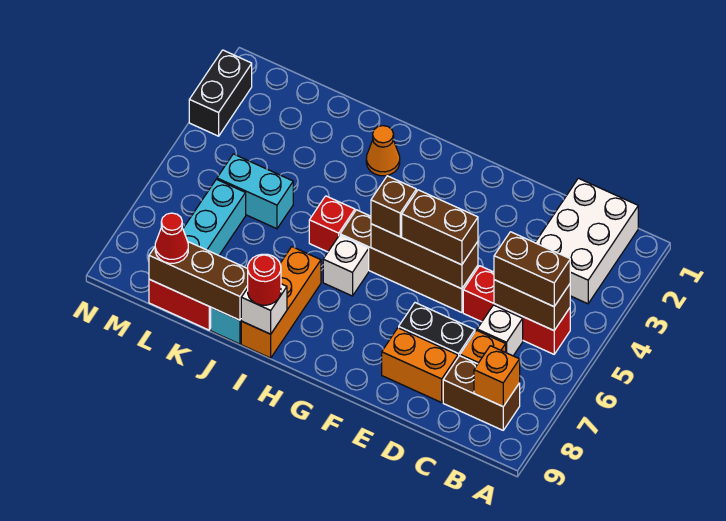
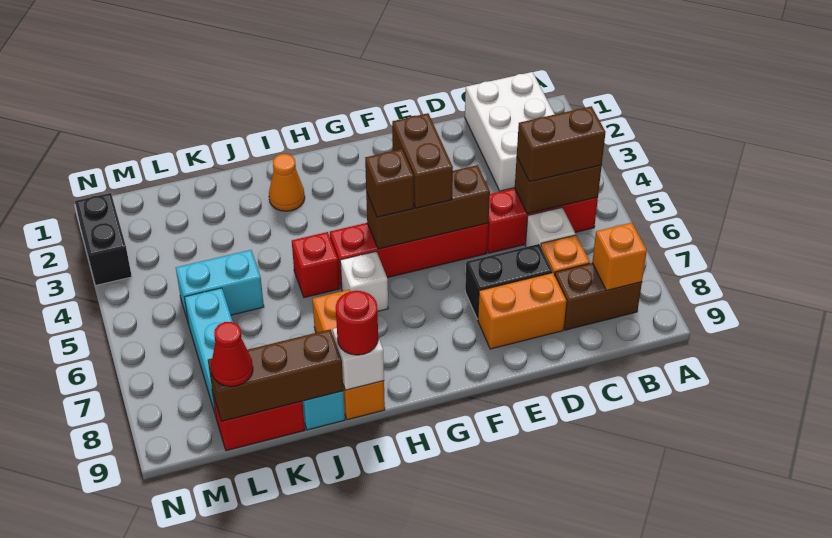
brown 1x4 brick [340,210,478,313] -> red 1x4 brick [330,223,488,288]
brown 1x2 brick [402,190,478,265] -> brown 1x2 brick turned to [392,113,453,208]

